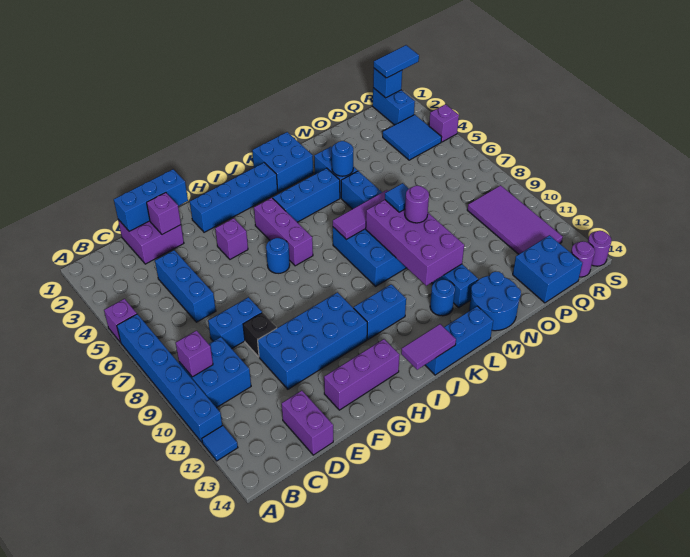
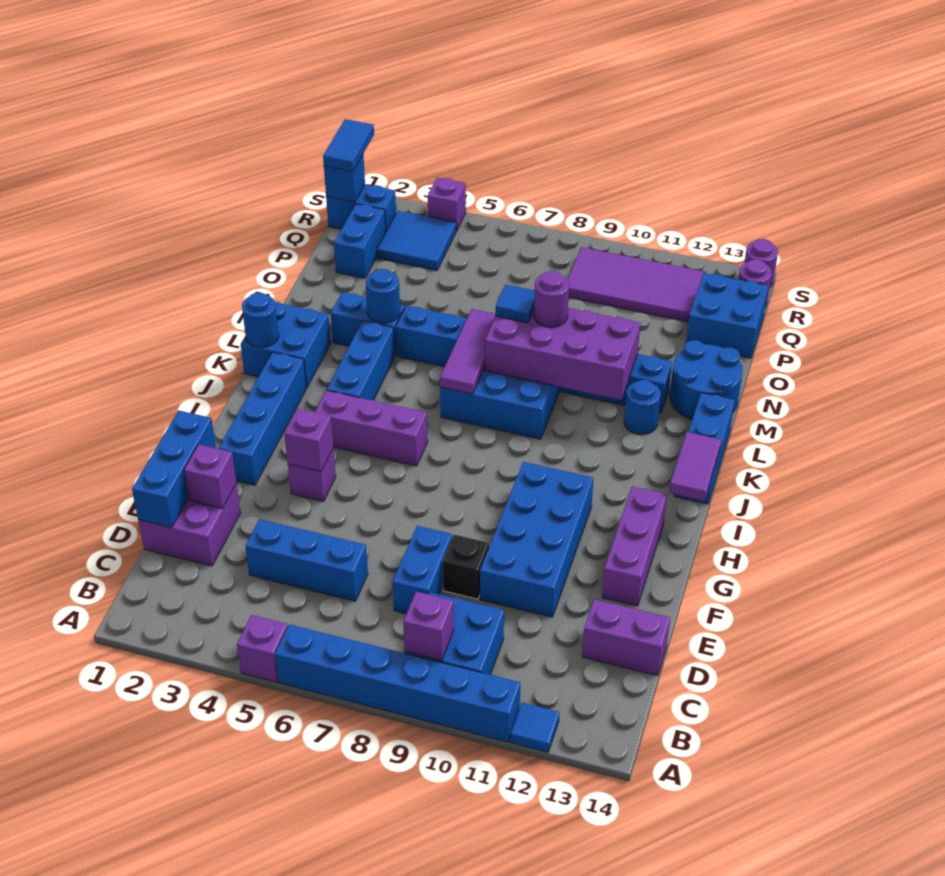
none -> purple 1x1 brick [284,409,333,472]
blue 1x1 round brick [266,238,290,273] -> blue 1x1 round brick moved to [242,293,279,347]
blue 1x2 brick [354,284,406,339] -> blue 1x2 brick moved to [334,204,386,278]

